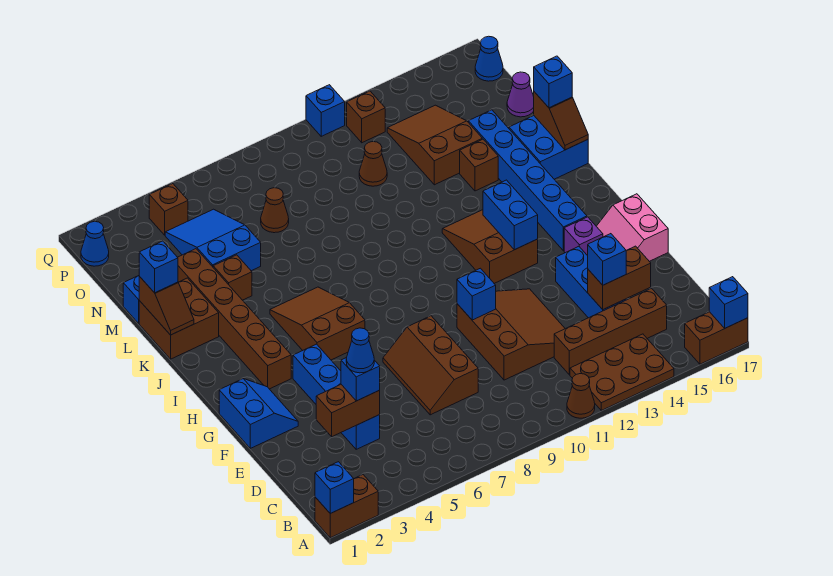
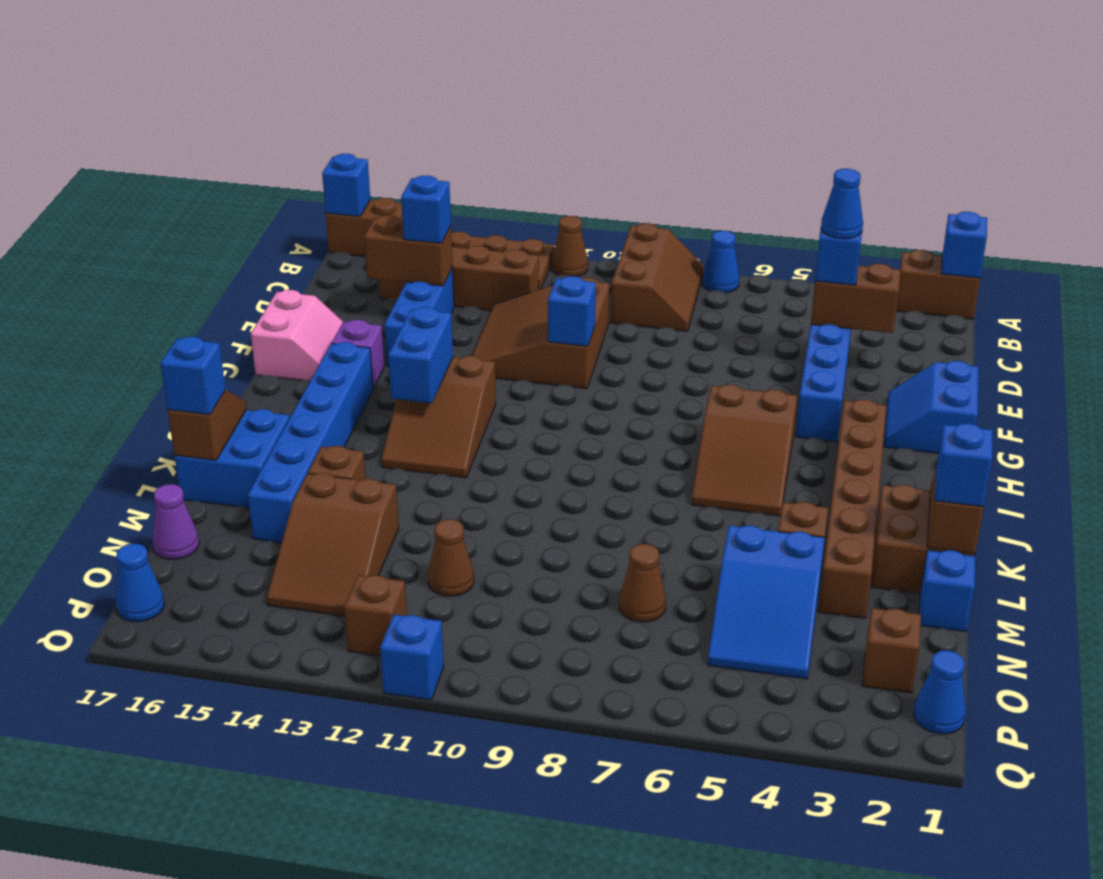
none -> blue 1x1 cone [703,231,739,293]
brown 2x3 slope [383,316,478,415] -> brown 2x3 slope moved to [611,223,704,331]
brown 1x1 brick [149,184,188,235] -> brown 1x1 brick moved to [862,608,921,693]

